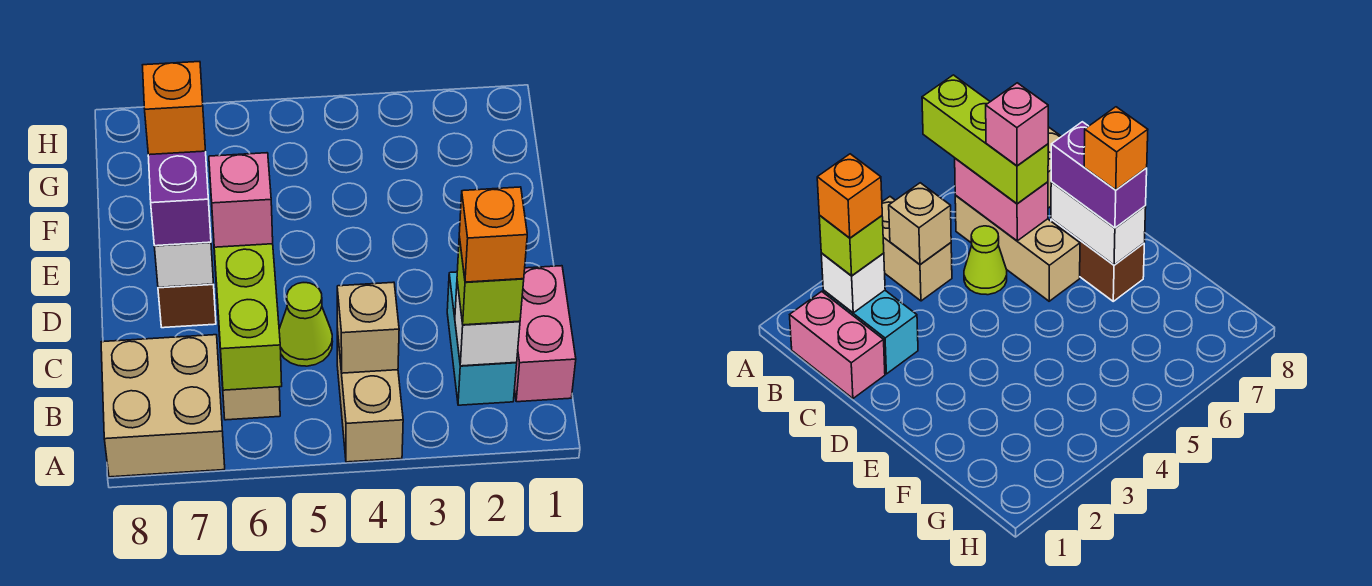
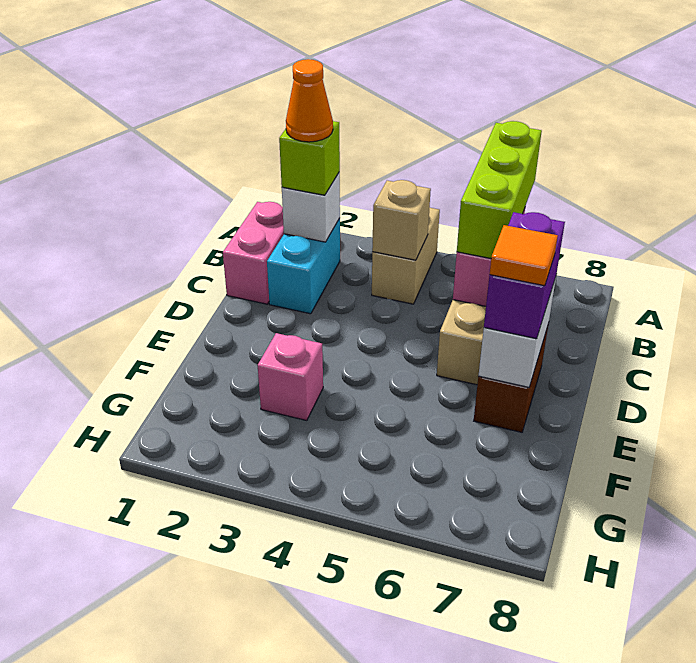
tan 2x2 brick [101,335,225,477] -> none
orange 1x1 brick [459,187,527,282] -> orange 1x1 cone [286,59,333,142]
lime 1x1 cone [279,283,333,366] -> none
pink 1x1 brick [209,153,273,247] -> pink 1x1 brick moved to [258,333,323,421]
orange 1x1 brick [143,62,205,155] -> orange 1x1 tile [490,225,558,286]

